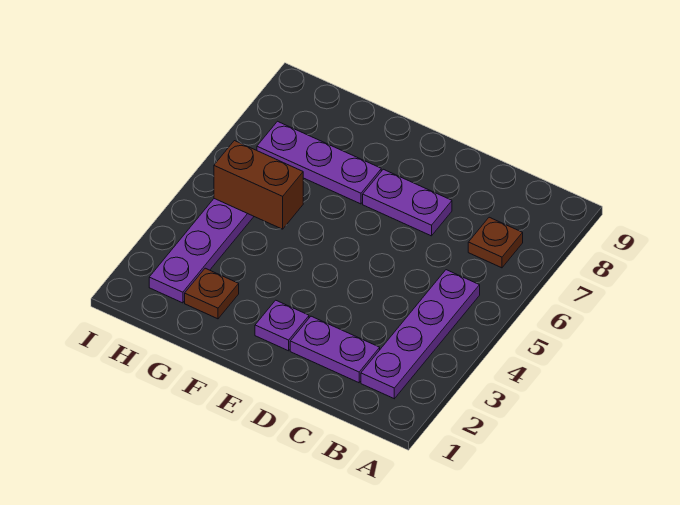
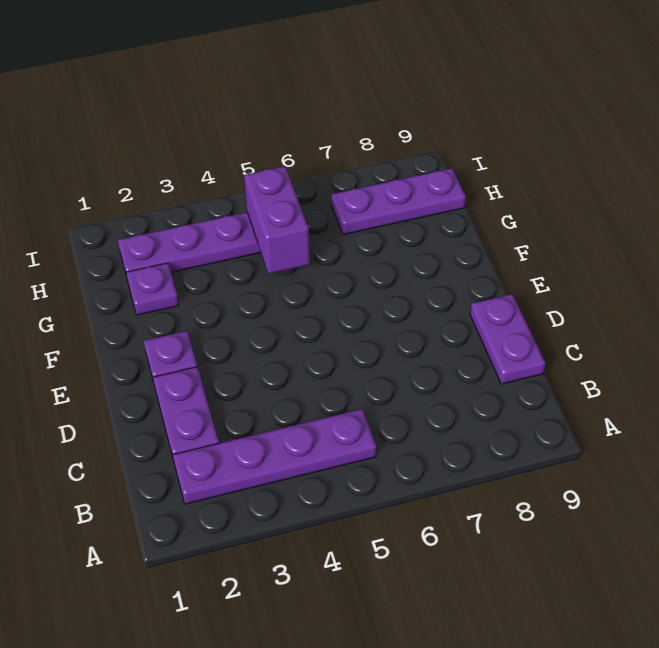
brown 1x1 plate [468,217,523,268] -> none
purple 1x2 plate [363,169,452,236] -> purple 1x2 plate moved to [470,294,546,384]
purple 1x3 plate [257,121,381,204] -> purple 1x3 plate turned to [331,168,466,235]
brown 1x1 plate [185,268,239,319] -> purple 1x1 plate [126,263,179,315]
brown 1x2 brick [214,141,303,229] -> purple 1x2 brick [244,167,310,274]

